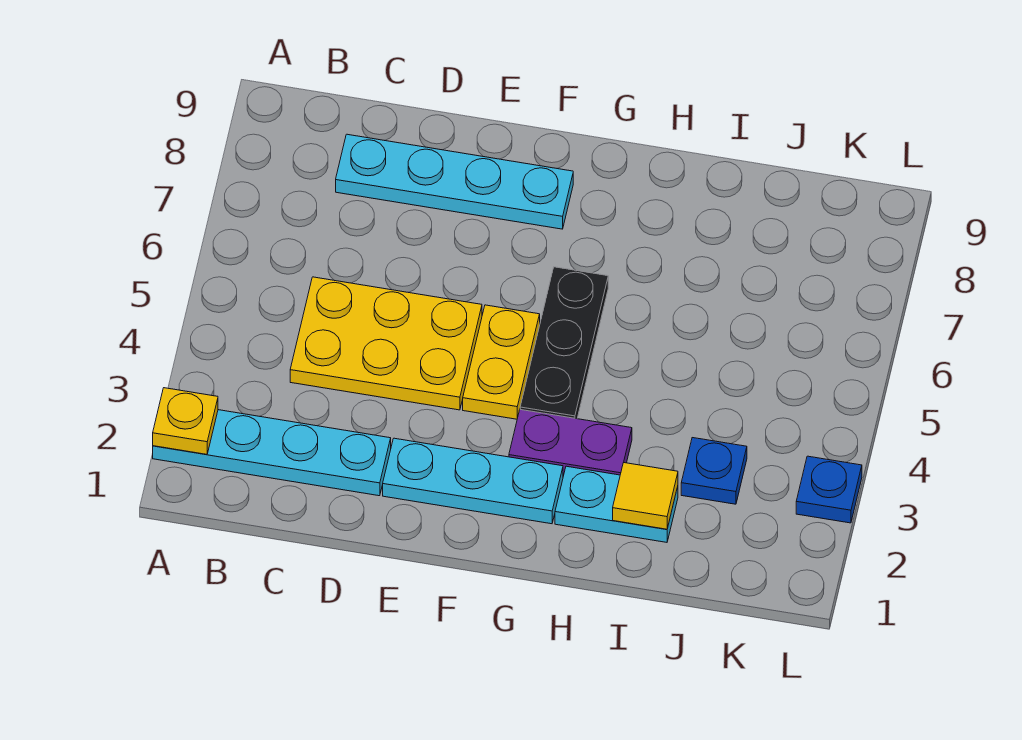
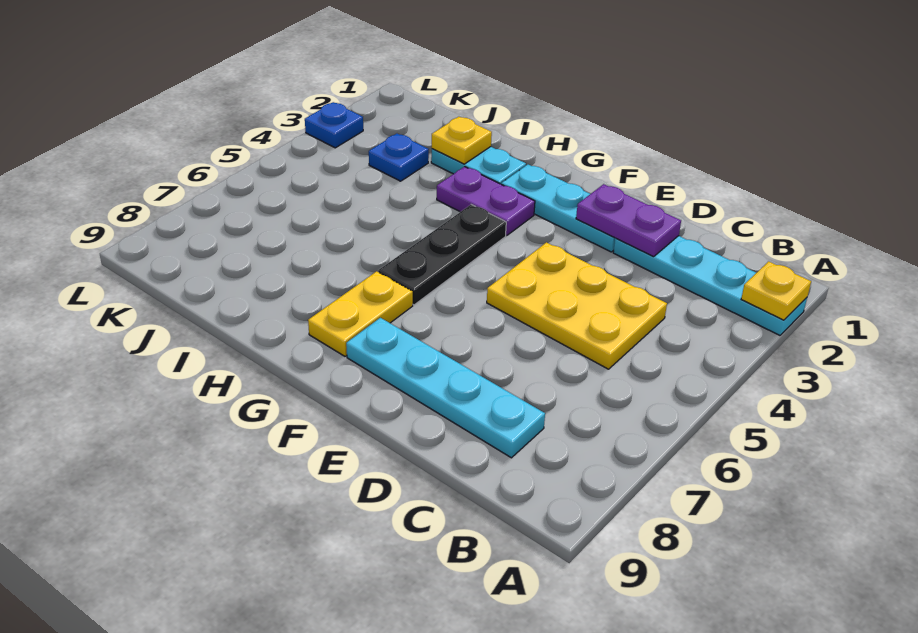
none -> purple 1x2 plate [576,184,681,257]
yellow 1x2 plate [463,305,540,419] -> yellow 1x2 plate moved to [308,271,413,356]
yellow 1x1 tile [613,463,678,529] -> yellow 1x1 plate [432,117,492,164]

